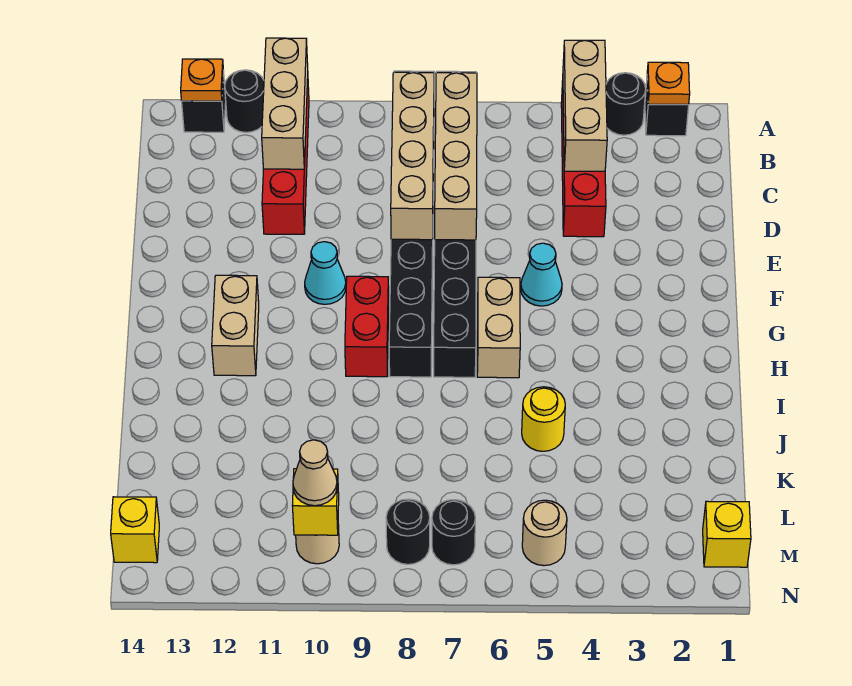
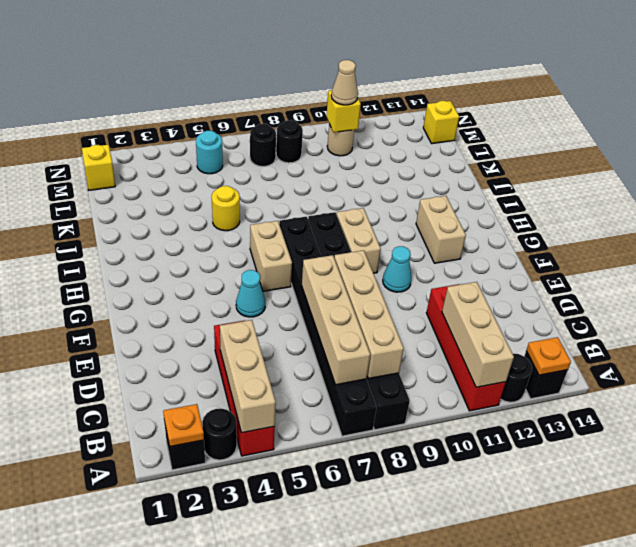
red 1x2 brick [345,276,389,377] -> tan 1x2 brick [337,208,381,273]
tan 1x1 round brick [522,500,567,566] -> cyan 1x1 round brick [196,131,223,174]

